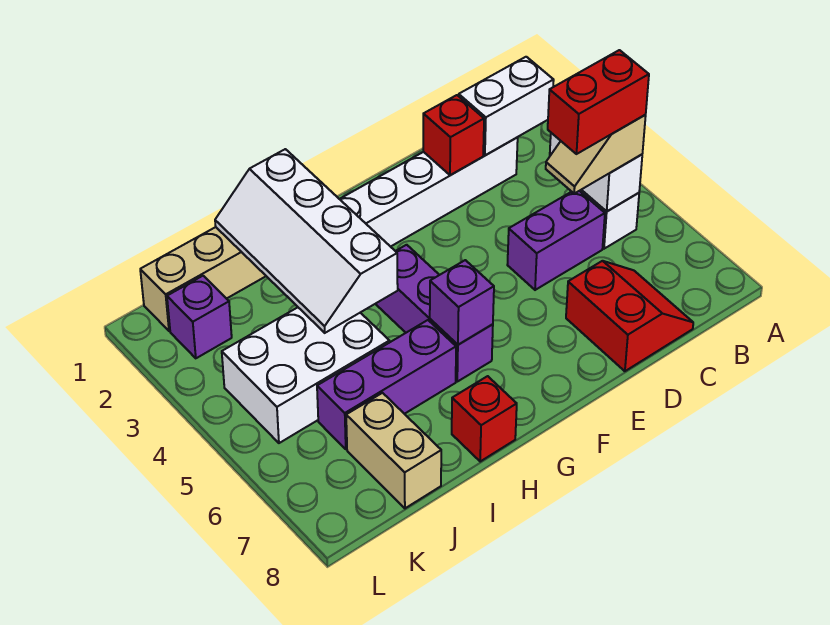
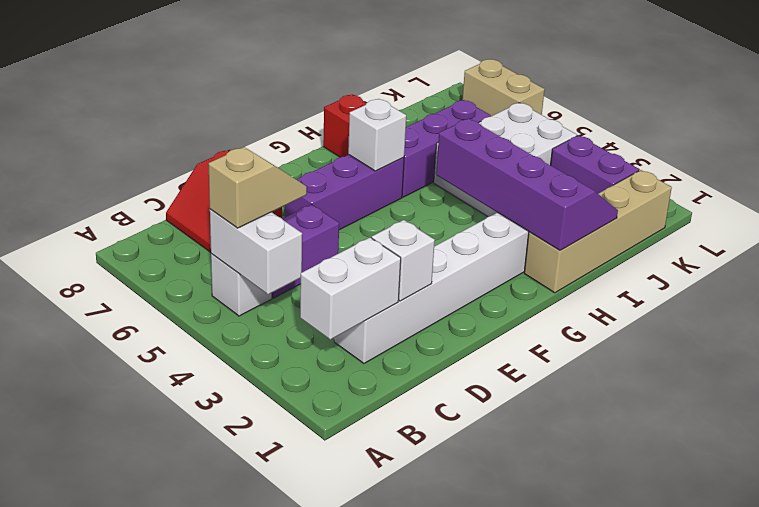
red 1x2 brick [548,50,649,154] -> none
red 1x1 brick [423,95,484,175] -> white 1x1 brick [372,220,435,301]
purple 1x3 brick [376,245,493,382] -> purple 1x3 brick turned to [285,155,404,230]
purple 1x1 brick [430,260,494,345] -> white 1x1 brick [348,99,406,171]
white 2x4 slope [215,149,398,333] -> purple 2x4 slope [436,119,618,251]
tan 1x2 brick [346,393,441,508] -> tan 1x2 brick moved to [462,59,545,116]
purple 1x1 brick [167,276,232,358] -> purple 1x2 brick [551,135,639,193]

